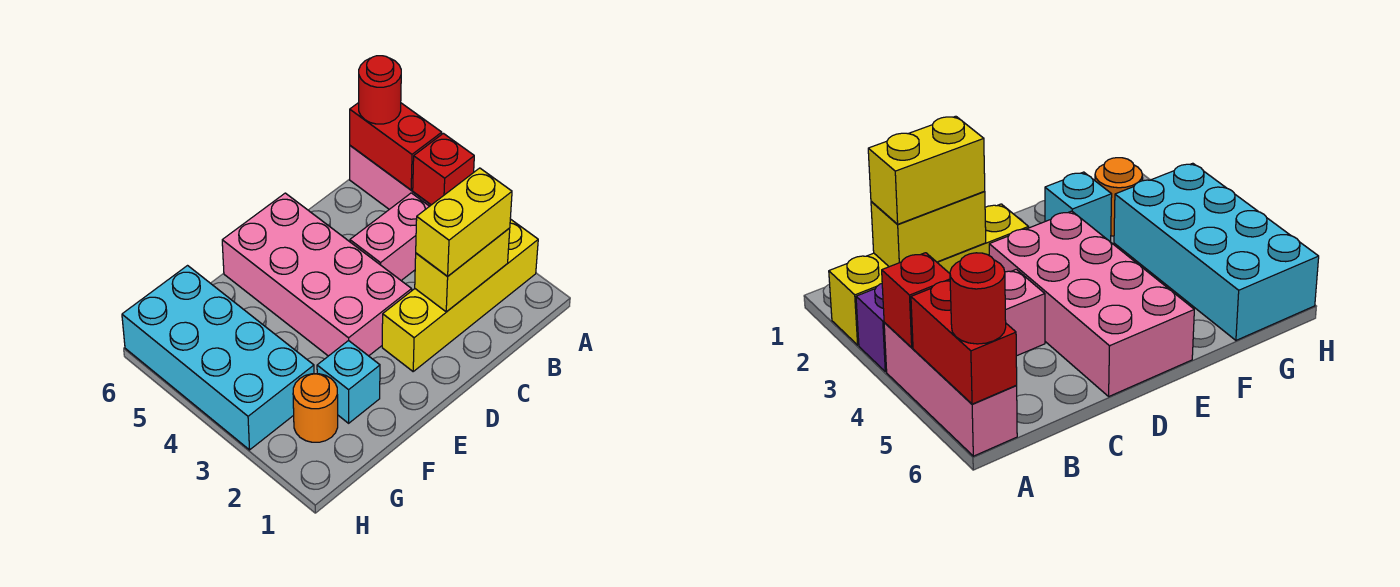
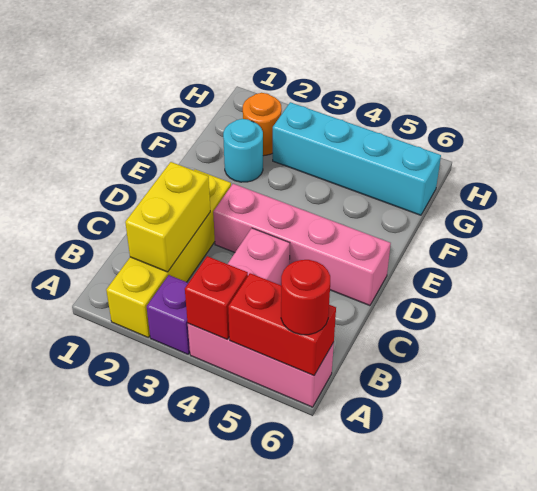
yellow 1x2 brick [416,168,512,276] -> none
pink 2x4 brick [222,193,412,356] -> pink 1x4 brick [213,184,391,306]
cyan 1x1 brick [317,340,380,423] -> cyan 1x1 round brick [223,119,263,182]
cyan 2x4 brick [122,266,314,450] -> cyan 1x4 brick [273,102,441,215]

